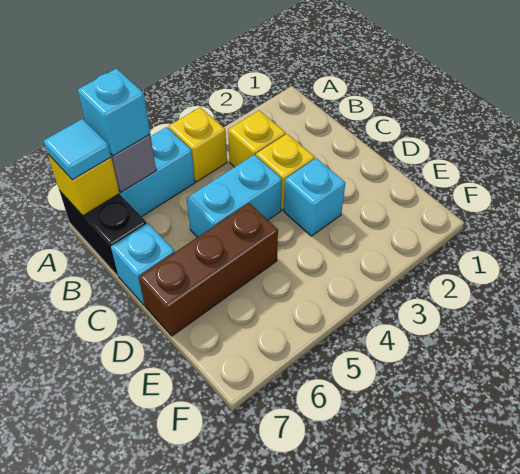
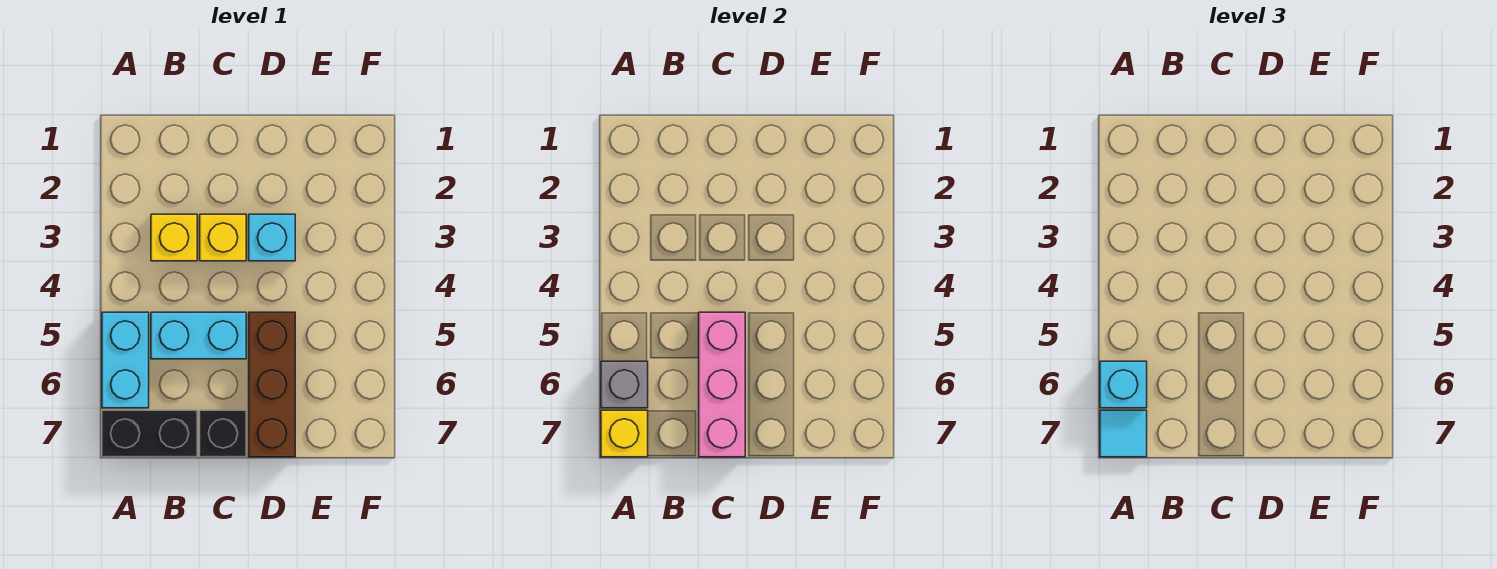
yellow 1x1 brick [168,107,227,182] -> none
cyan 1x2 brick [187,155,282,237] -> cyan 1x2 brick turned to [151,312,246,359]
none -> pink 1x3 brick [699,312,745,457]
cyan 1x1 brick [111,223,175,305] -> black 1x1 brick [200,410,246,457]

